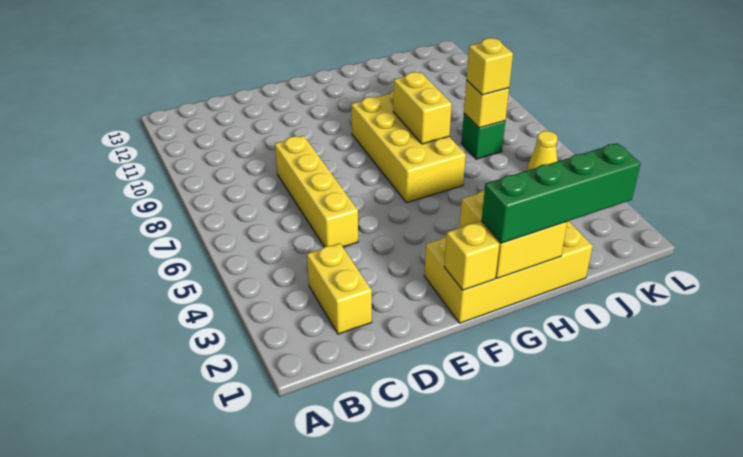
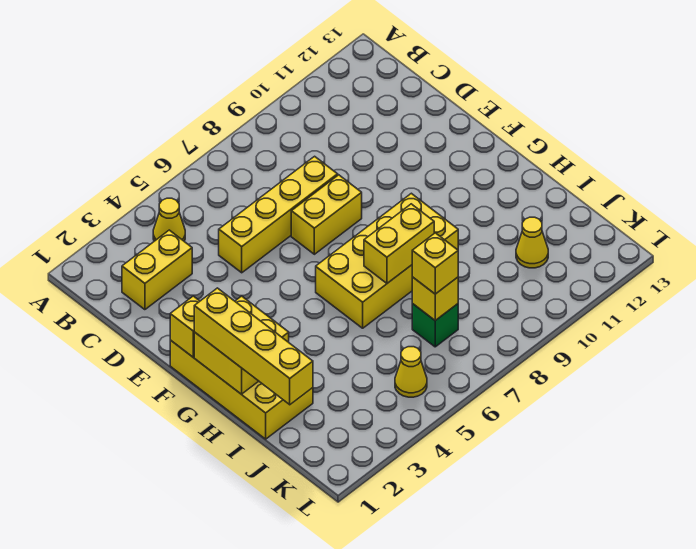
none -> yellow 1x1 cone [153,198,185,241]
none -> yellow 1x2 brick [291,175,362,254]
green 1x4 brick [482,143,641,243] -> yellow 1x4 brick [194,288,313,405]
none -> yellow 1x1 cone [516,217,548,268]

